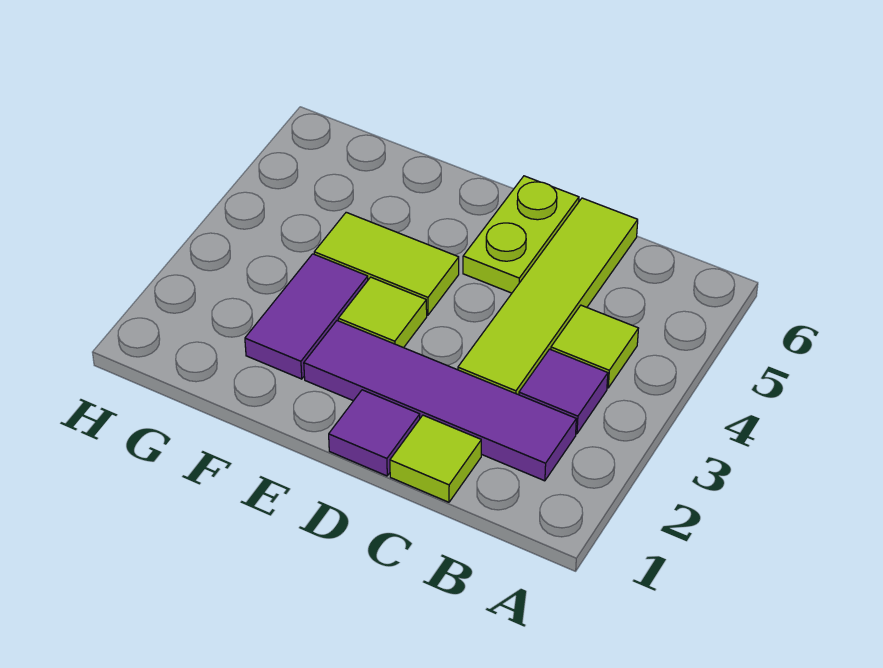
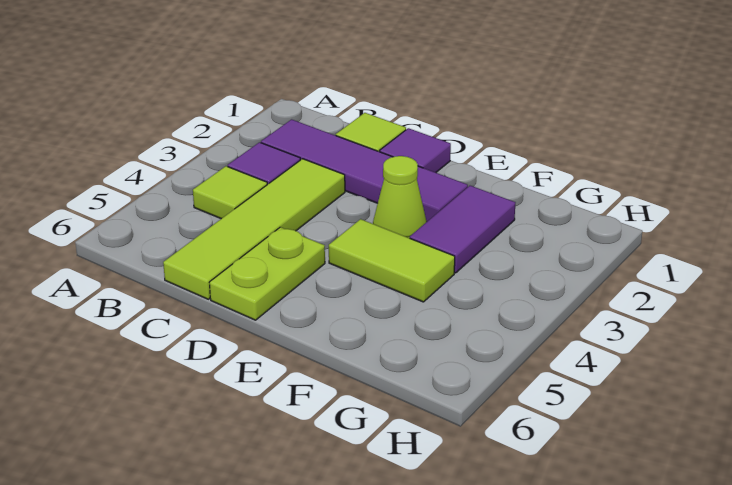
lime 1x1 tile [338,277,427,348] -> lime 1x1 cone [373,156,427,238]

